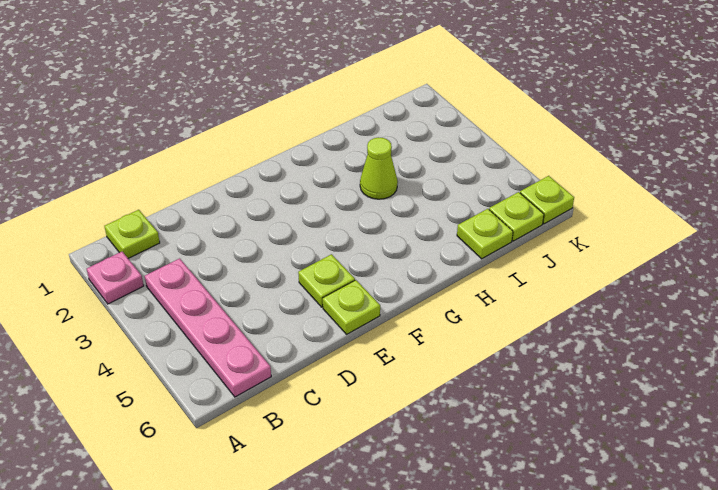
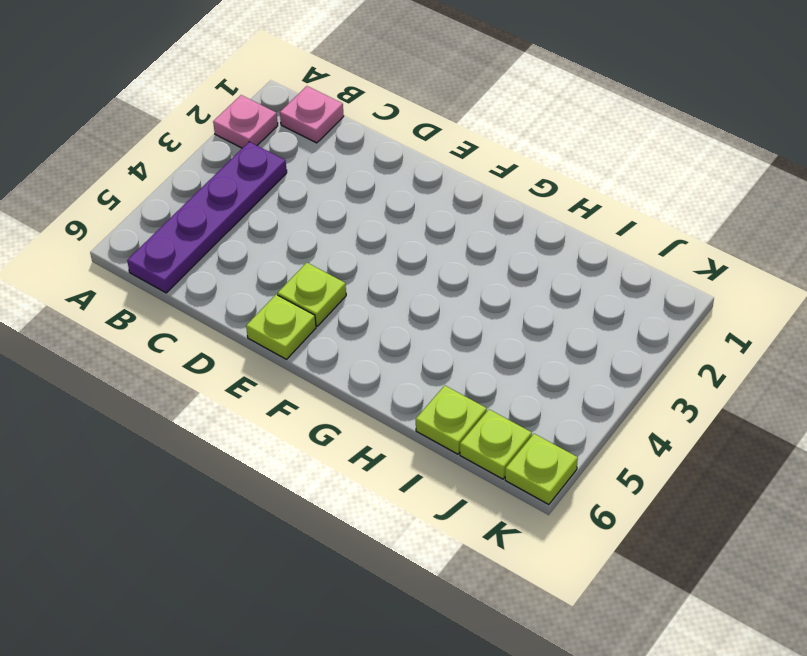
lime 1x1 plate [104,210,160,258] -> pink 1x1 plate [280,86,344,143]
pink 1x4 plate [145,258,271,397] -> purple 1x4 plate [127,142,287,293]
lime 1x1 cone [360,137,398,199] -> none

